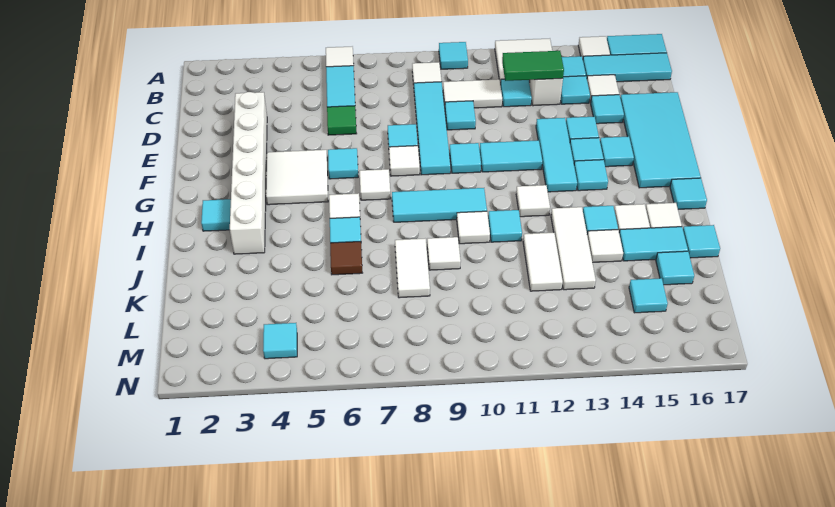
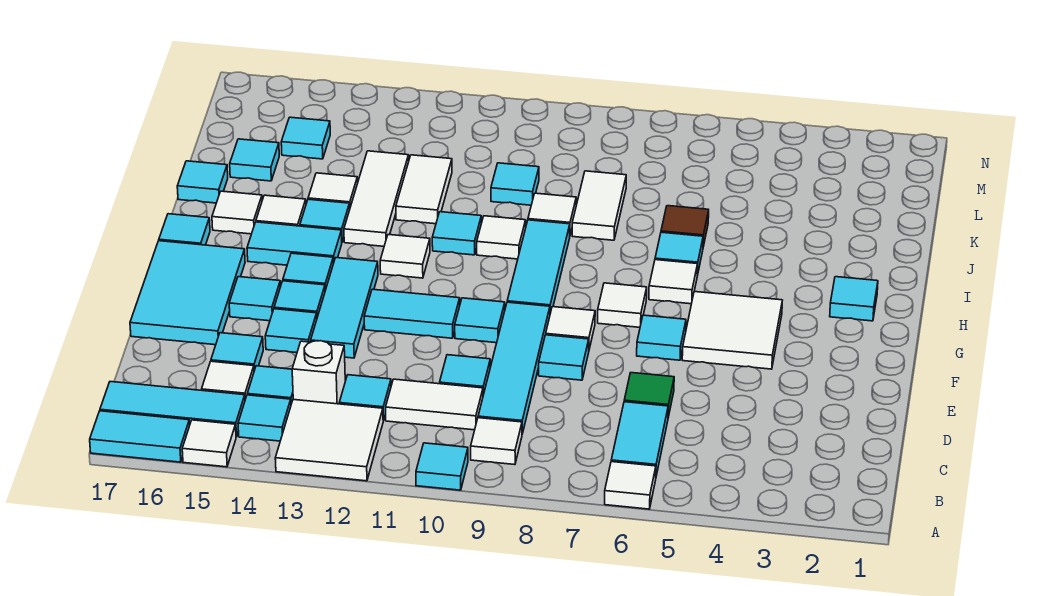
green 1x2 tile [502,51,564,81] -> none
white 1x6 brick [230,92,267,254] -> none
cyan 2x4 tile [620,92,701,188] -> cyan 2x3 tile [130,241,245,345]
cyan 1x3 tile [392,188,487,222] -> cyan 1x3 tile turned to [507,220,570,313]
cyan 1x2 tile [619,227,688,261] -> cyan 1x2 tile moved to [247,222,342,265]
cyan 1x1 tile [263,323,297,359] -> cyan 1x1 tile moved to [491,163,539,205]

